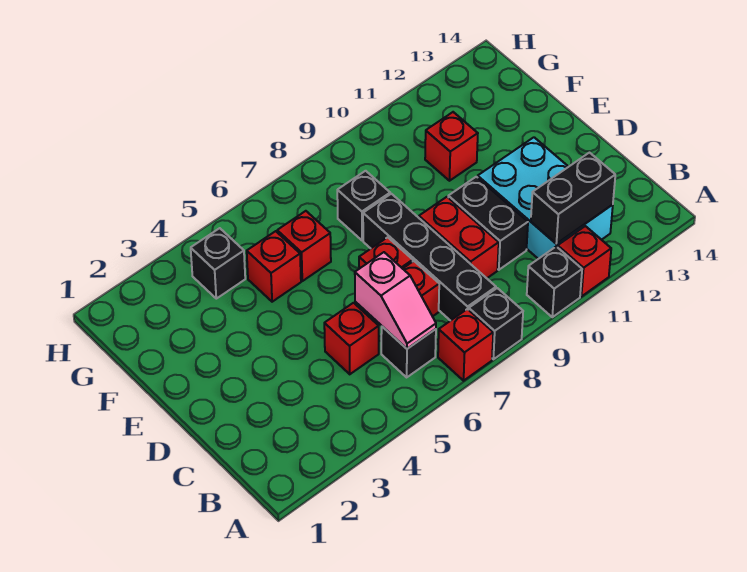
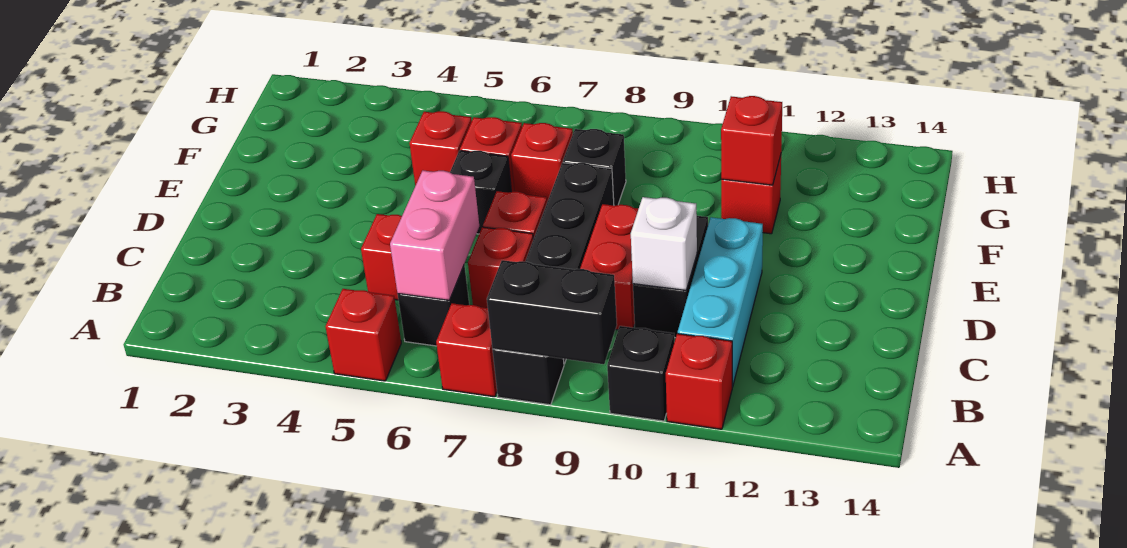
none -> red 1x1 brick [325,289,401,381]
pink 1x2 slope [355,252,436,349] -> pink 1x2 brick [390,171,479,300]
cyan 2x3 brick [478,137,613,259] -> cyan 1x3 brick [678,217,763,387]
black 1x2 brick [531,153,615,244] -> black 1x2 brick moved to [487,260,617,364]
none -> white 1x1 brick [631,197,697,290]
none -> red 1x1 brick [511,123,573,202]
none -> red 1x1 brick [721,96,782,185]
black 1x1 brick [191,228,245,299] -> black 1x1 brick moved to [450,151,511,234]

